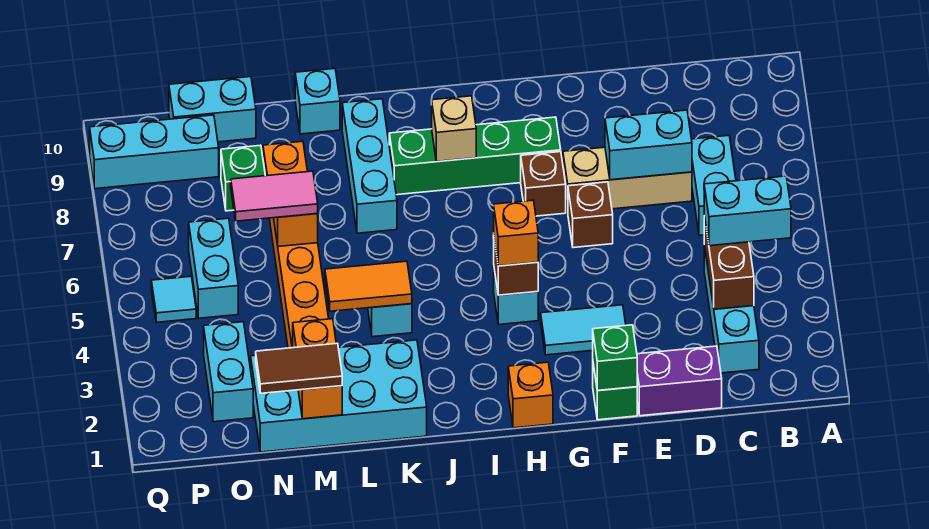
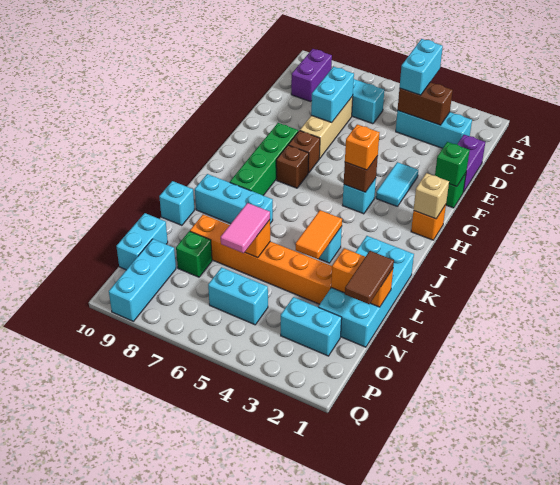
none -> purple 1x2 brick [291,49,332,102]
brown 1x1 brick [568,182,613,248] -> brown 1x1 brick moved to [276,145,309,188]
tan 1x1 brick [432,96,476,161] -> tan 1x1 brick moved to [414,173,449,219]
cyan 1x1 tile [151,276,196,322] -> none

